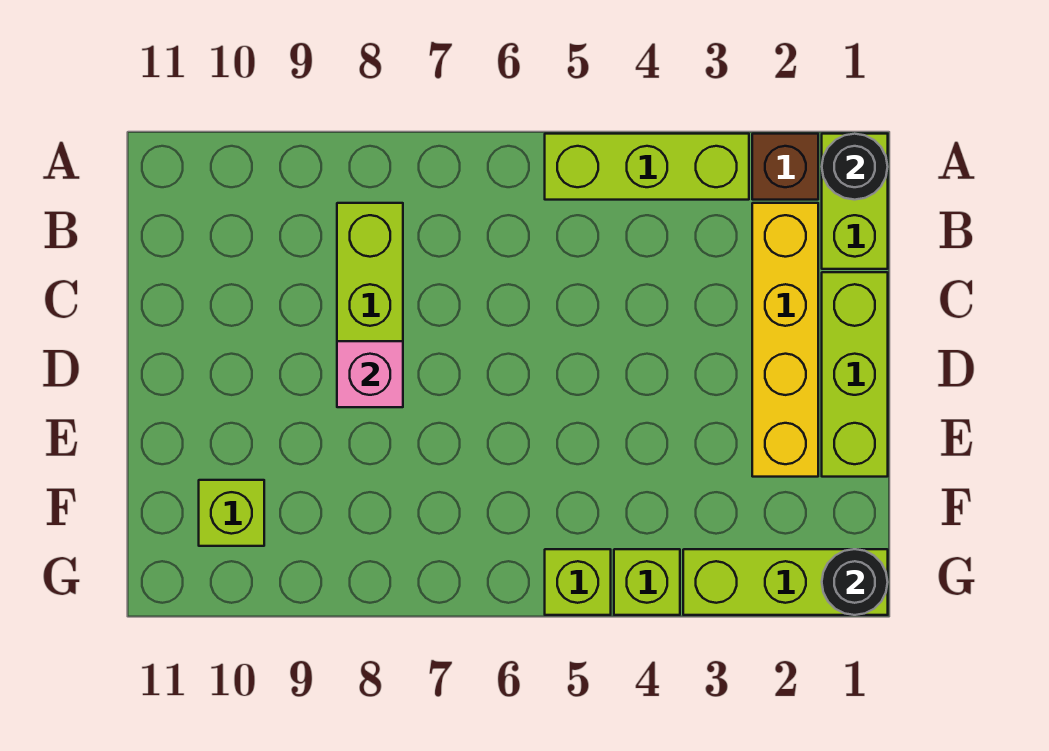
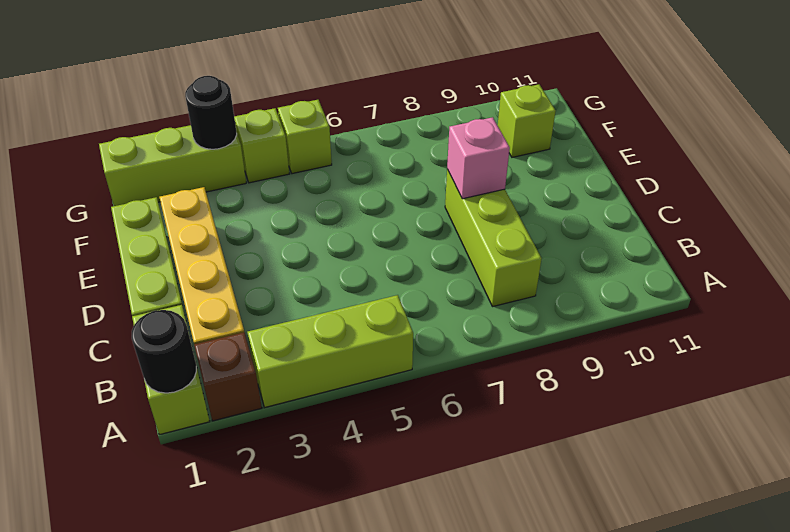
black 1x1 round brick [822,549,888,615] -> black 1x1 round brick moved to [185,76,237,149]

